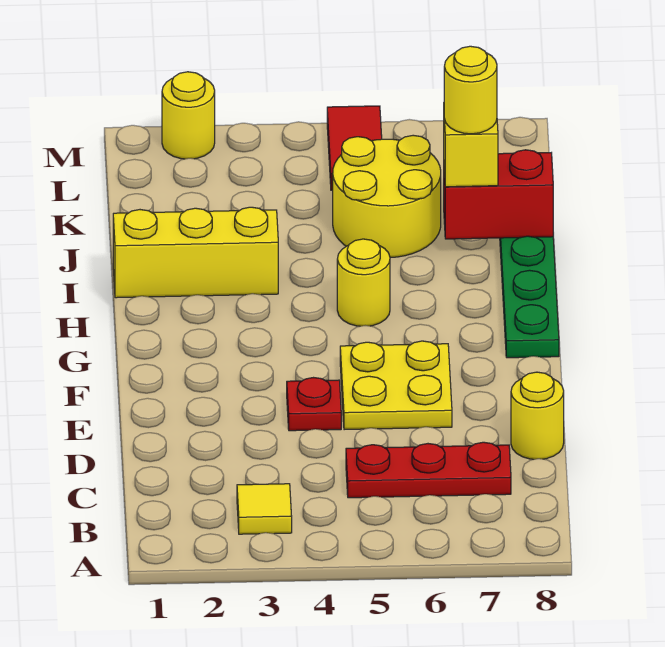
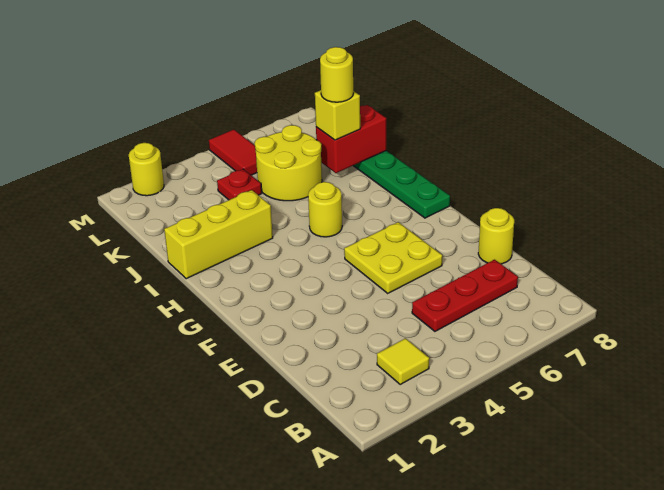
red 1x1 plate [287,378,341,431] -> red 1x1 plate moved to [217,169,262,200]

